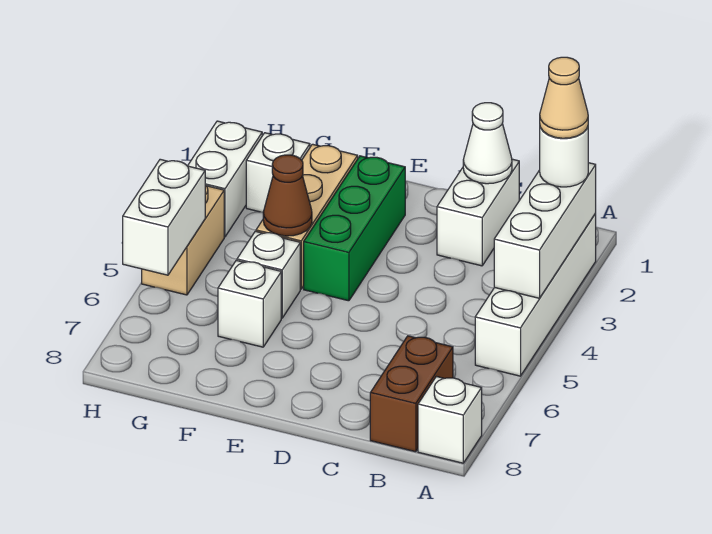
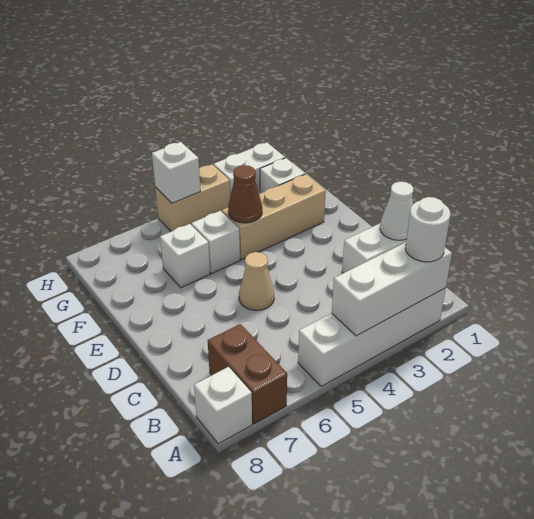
tan 1x1 cone [540,57,588,138] -> tan 1x1 cone moved to [239,252,274,311]
brown 1x2 brick [370,336,453,452] -> brown 1x2 brick turned to [208,324,287,424]
green 1x3 brick [304,156,405,301] -> none
white 1x2 brick [123,159,205,275] -> white 1x1 brick [152,142,201,203]

